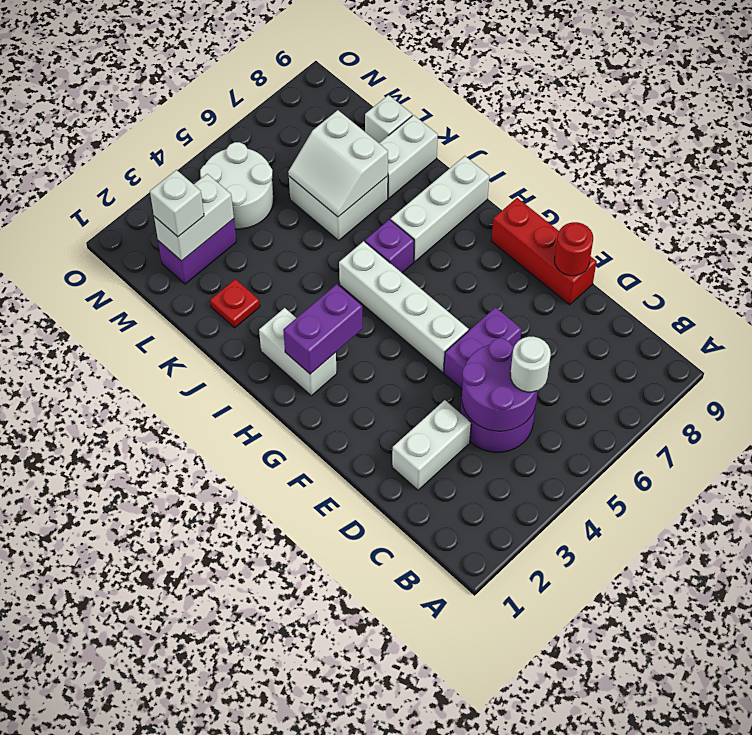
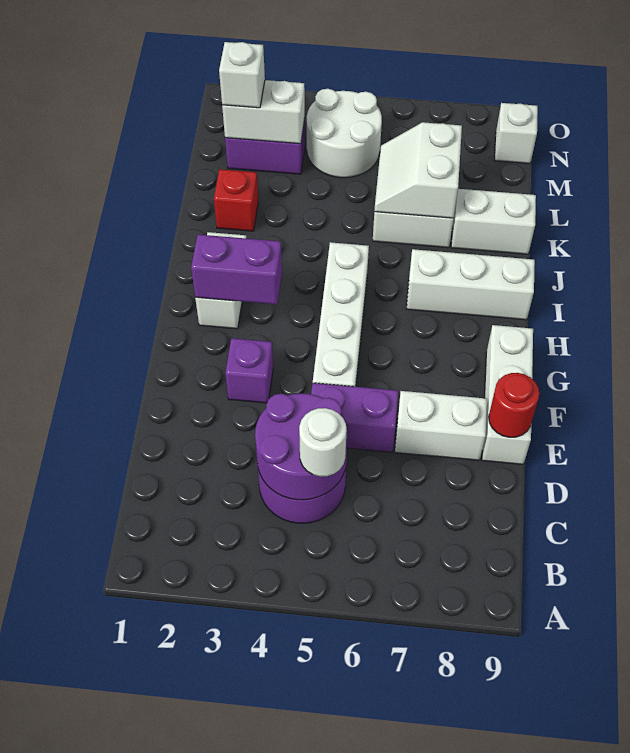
white 1x2 brick [392,400,471,490] -> white 1x2 brick moved to [395,391,487,460]
red 1x3 brick [492,198,597,305] -> white 1x3 brick [482,325,533,464]
purple 1x1 brick [365,220,414,273] -> purple 1x1 brick moved to [225,338,273,403]
red 1x1 plate [210,279,260,328] -> red 1x1 brick [214,169,258,231]
white 1x1 brick [365,95,412,143] -> white 1x1 brick moved to [495,103,538,164]

